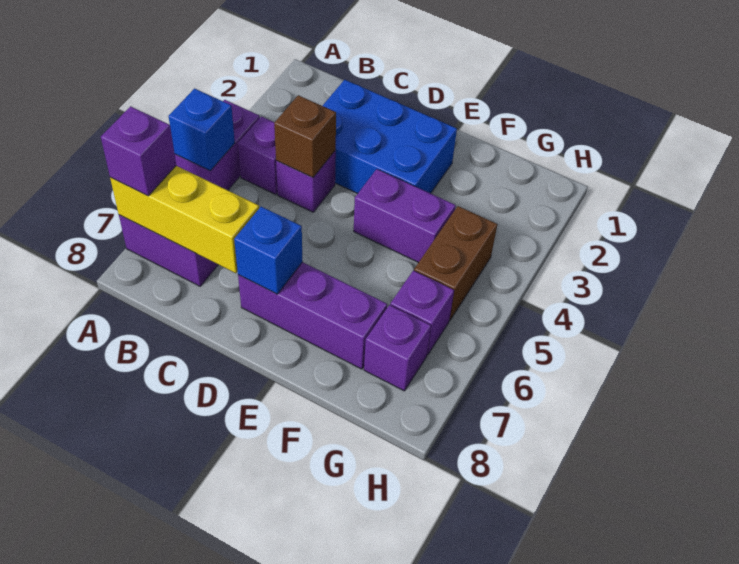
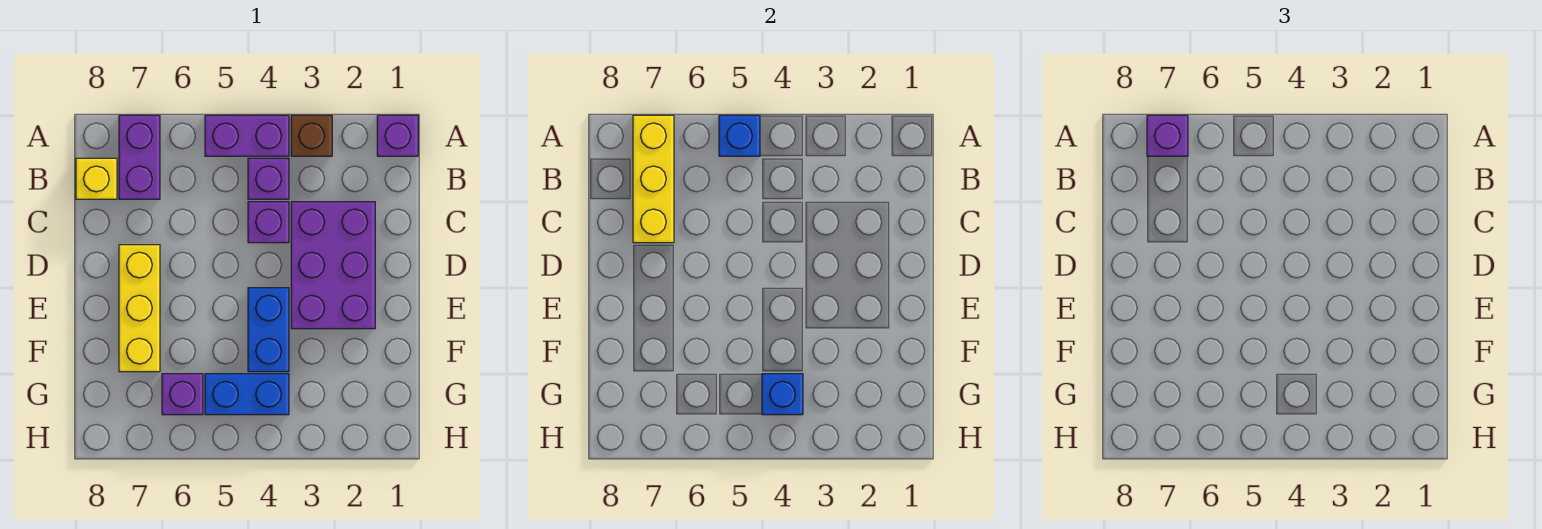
none -> yellow 1x1 brick [76,158,117,199]
blue 2x3 brick [323,80,457,194] -> purple 2x3 brick [291,202,375,329]
brown 1x1 brick [274,95,336,178] -> brown 1x1 brick moved to [291,115,332,156]
purple 1x3 brick [238,262,387,369] -> yellow 1x3 brick [119,245,160,372]
blue 1x1 brick [234,207,303,294] -> blue 1x1 brick moved to [762,374,803,415]
purple 1x2 brick [354,169,456,263] -> blue 1x2 brick [248,288,289,372]
brown 1x2 brick [414,206,497,320] -> blue 1x2 brick [205,374,289,415]
purple 1x1 brick [364,305,431,391] -> purple 1x1 brick moved to [377,115,418,156]

